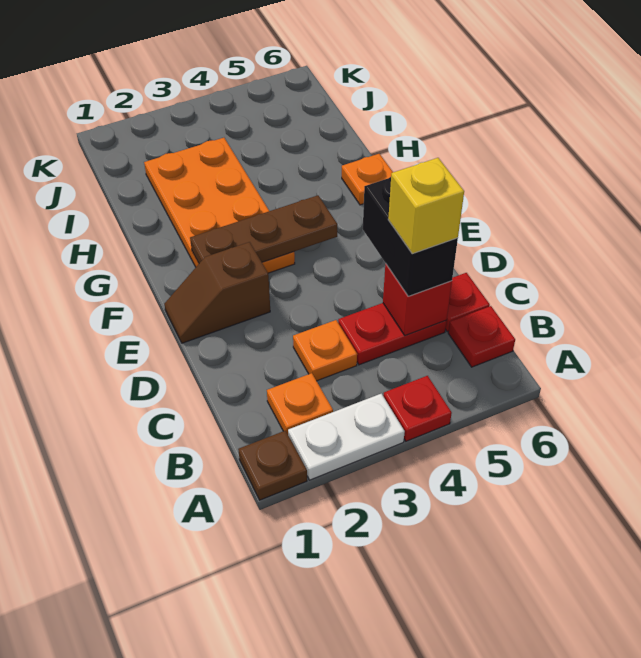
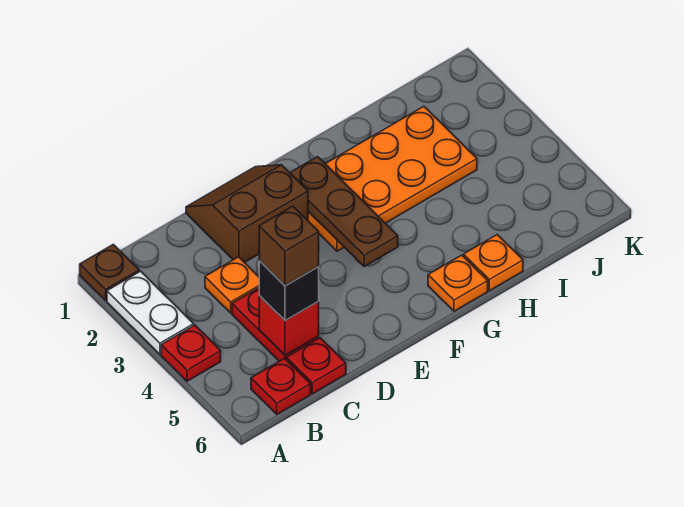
orange 1x1 plate [267,373,333,434] -> orange 1x1 plate moved to [464,235,523,291]
black 1x2 brick [363,177,458,296] -> black 1x1 brick [259,260,319,321]
yellow 1x1 brick [388,158,464,254] -> brown 1x1 brick [259,206,319,286]
brown 1x2 slope [164,242,270,343] -> brown 2x2 slope [186,165,308,263]

